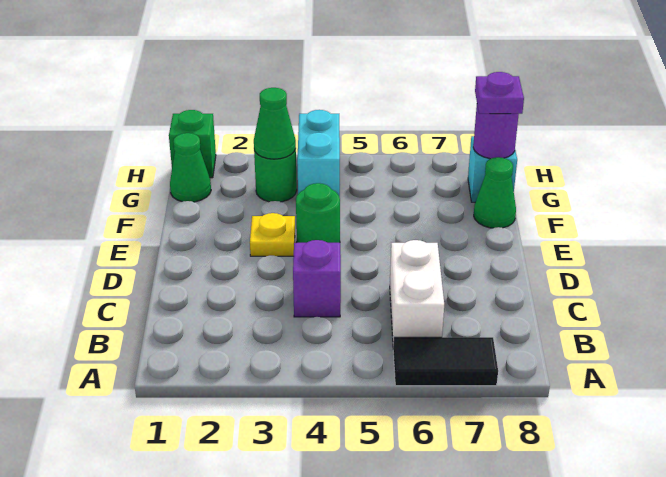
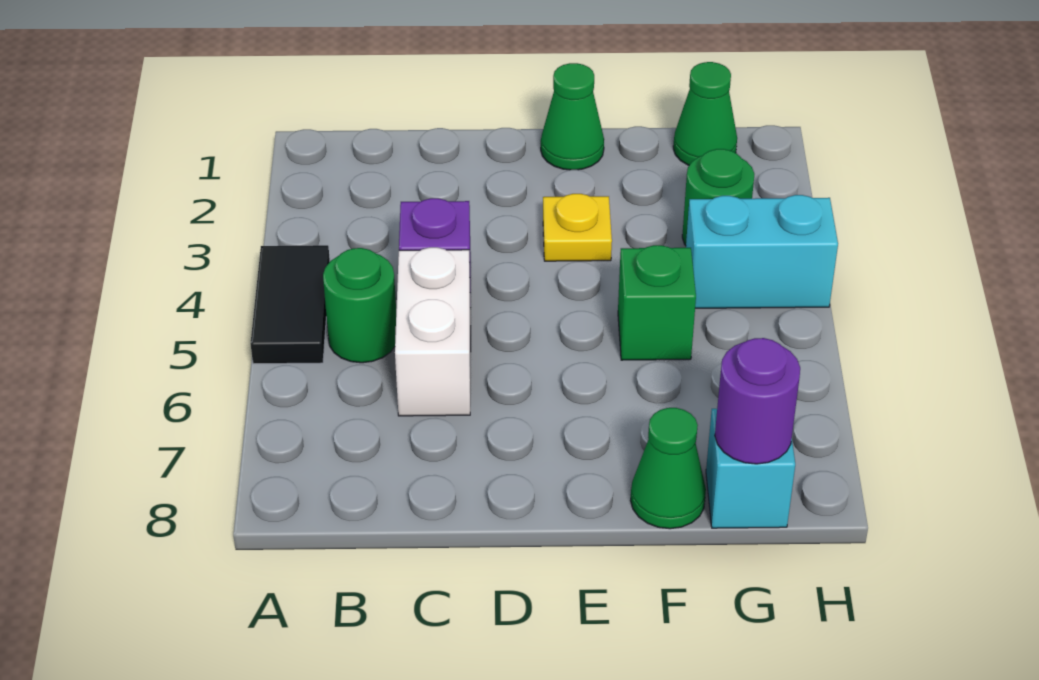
black 1x2 tile [393,337,498,386] -> black 1x2 tile moved to [251,245,330,364]
white 1x2 brick [390,240,444,350] -> white 1x2 brick turned to [395,247,471,416]
green 1x1 round brick [296,183,340,243] -> green 1x1 round brick moved to [323,248,396,363]
green 1x1 cone [254,88,296,159] -> green 1x1 cone moved to [541,63,604,170]
purple 1x1 plate [475,72,524,114] -> none
green 1x1 brick [169,110,216,178] -> green 1x1 brick moved to [618,245,696,360]

